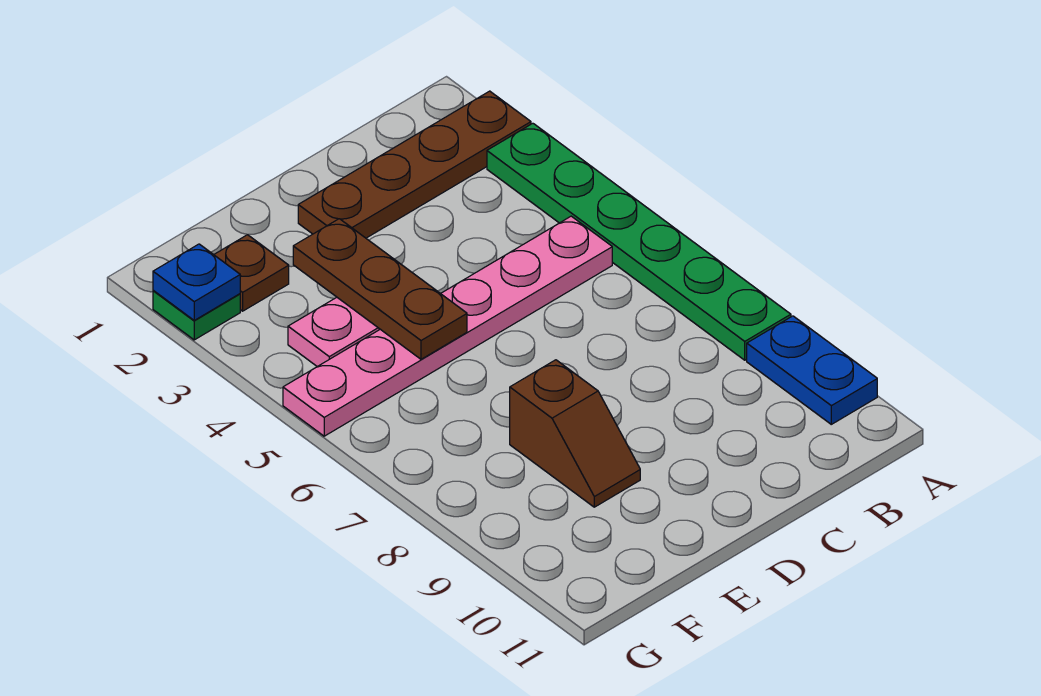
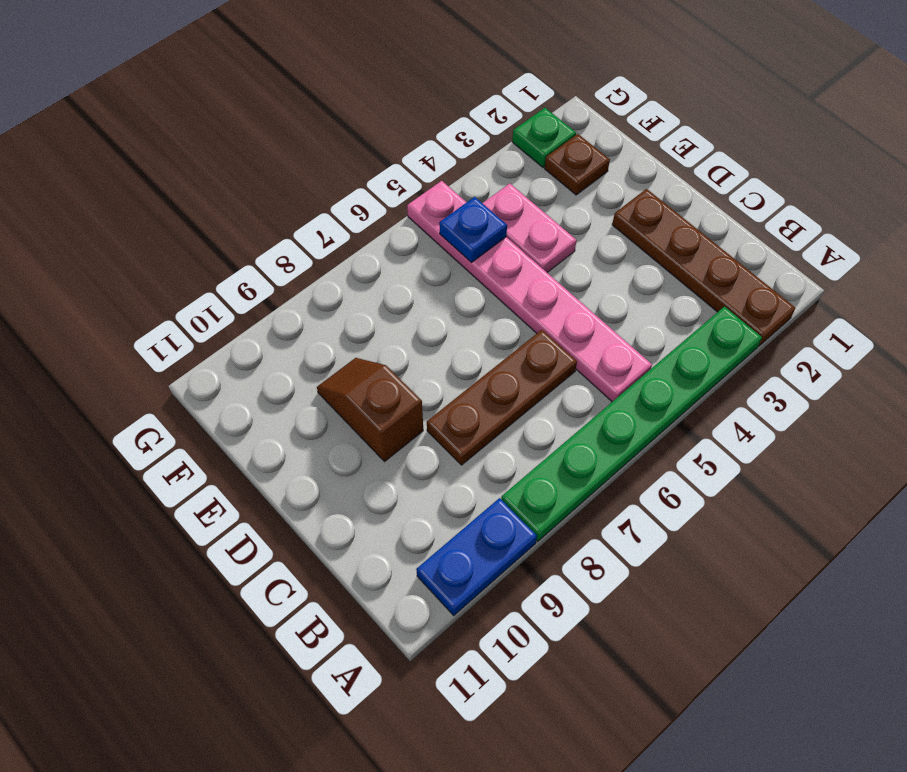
brown 1x3 plate [293,219,467,359] -> brown 1x3 plate moved to [427,330,577,465]
brown 1x2 slope [510,360,640,507] -> brown 1x2 slope turned to [317,358,423,462]
blue 1x1 plate [153,244,240,320] -> blue 1x1 plate moved to [439,197,507,263]

